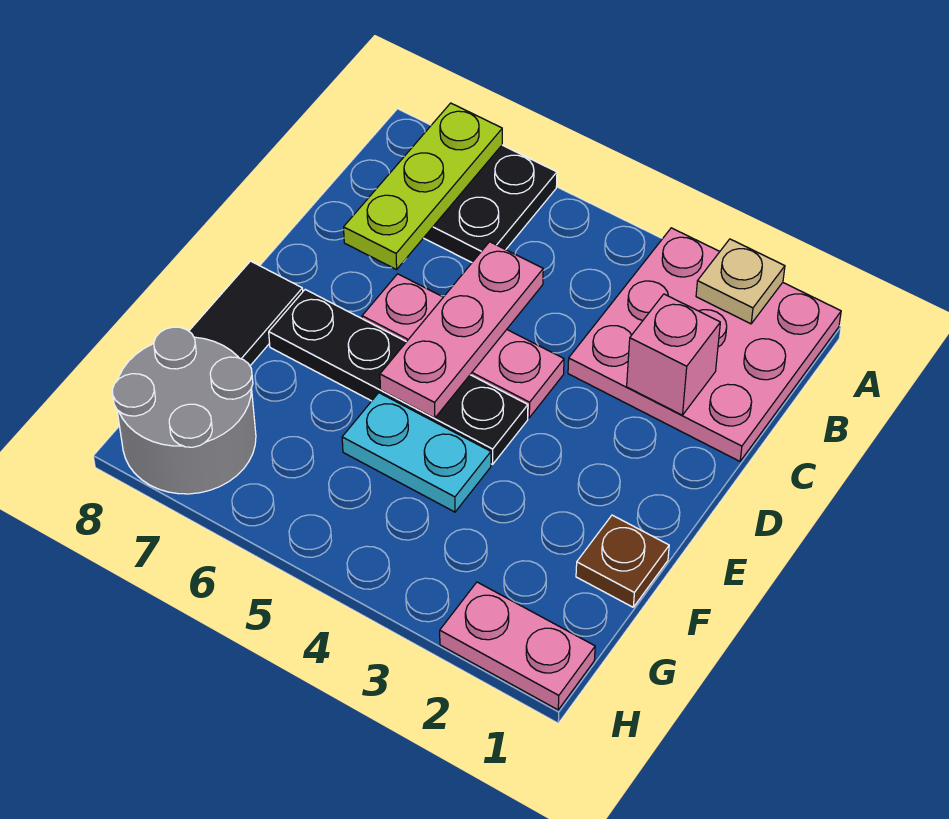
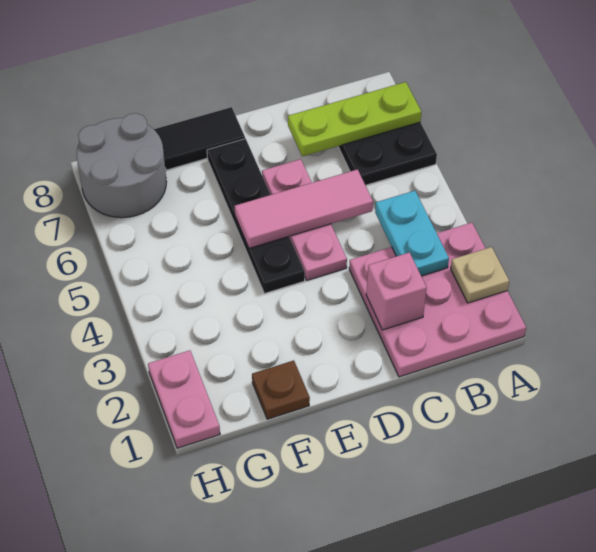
pink 1x3 plate [380,242,543,418] -> pink 1x3 tile [235,169,373,248]
cyan 1x2 plate [342,393,491,512] -> cyan 1x2 plate moved to [375,191,449,276]

